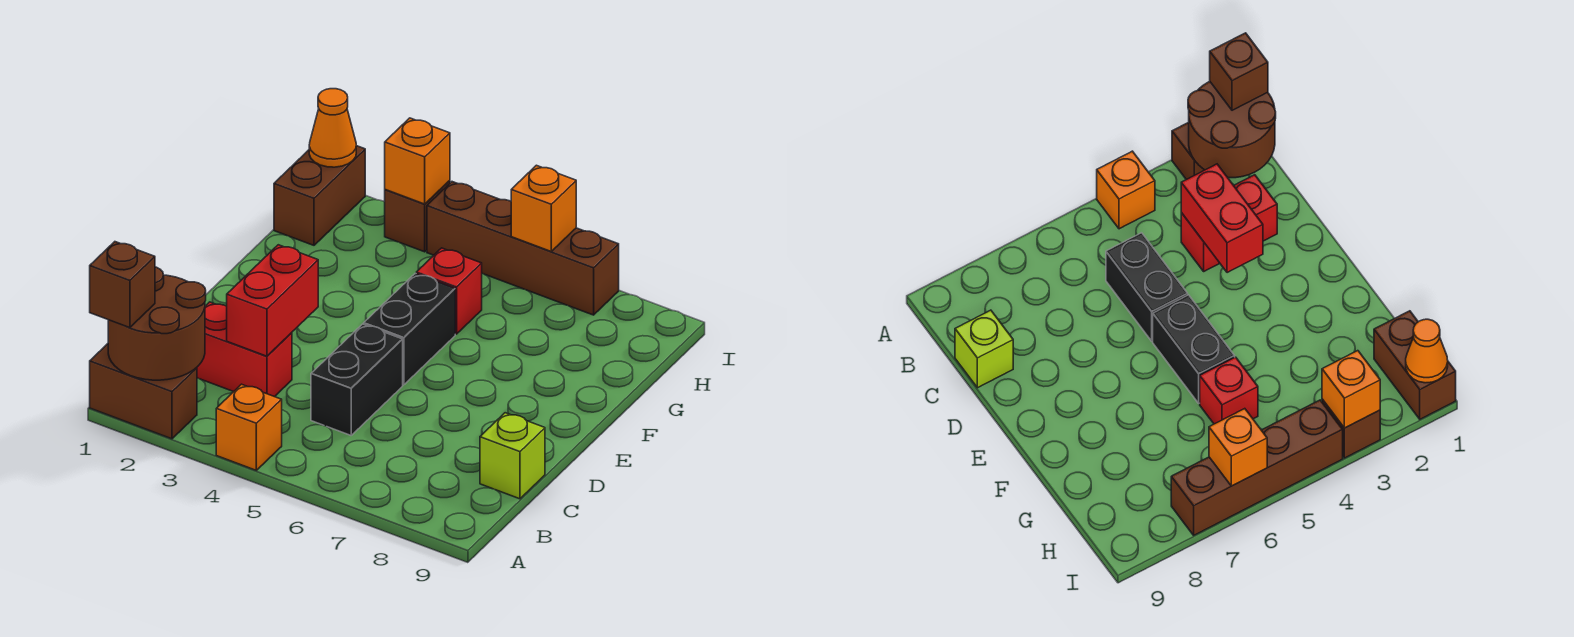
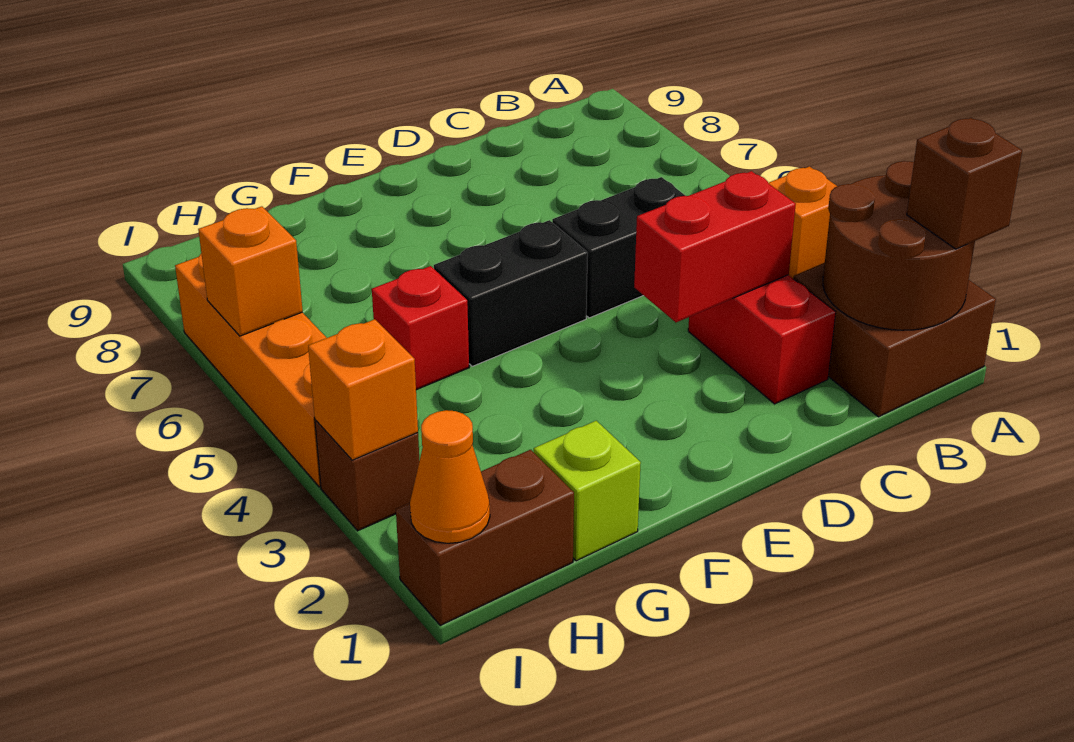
brown 1x2 brick [90,344,197,439] -> brown 2x2 brick [793,263,996,417]
lime 1x1 brick [480,413,545,499] -> lime 1x1 brick moved to [534,421,641,561]
brown 1x4 brick [427,182,619,315] -> orange 1x4 brick [175,254,326,487]

